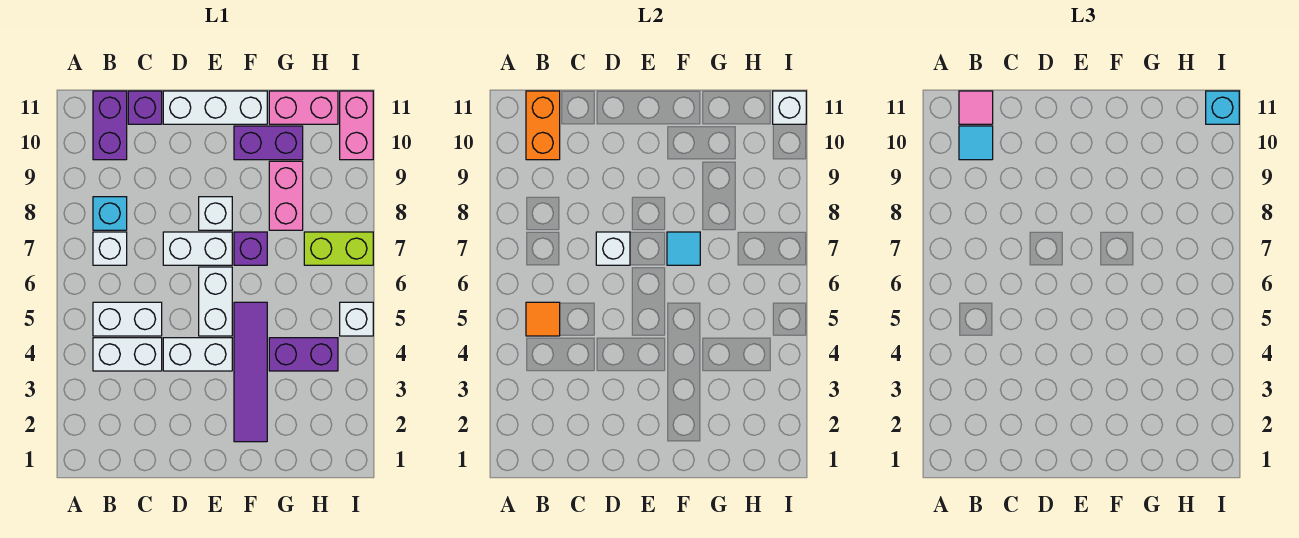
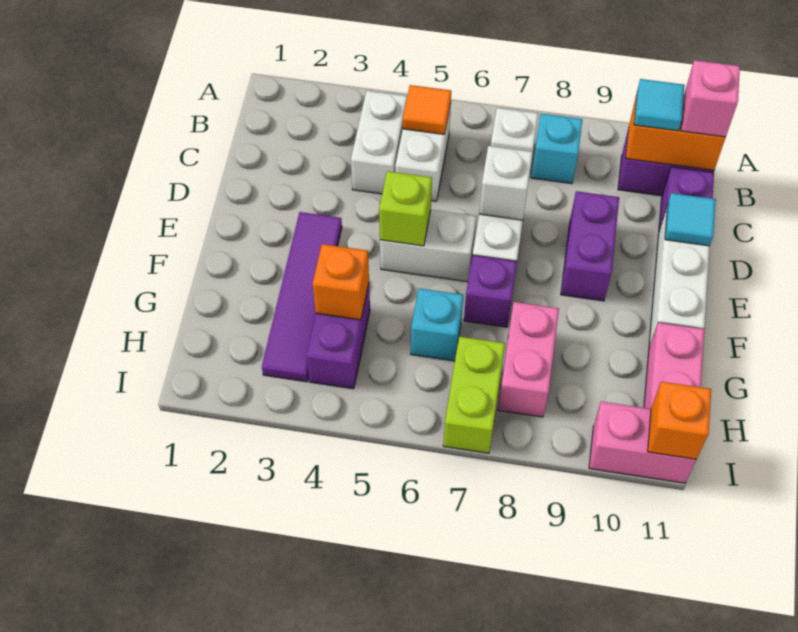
pink 1x1 tile [959,91,993,124] -> pink 1x1 brick [681,60,740,137]
white 1x2 brick [163,338,232,371] -> none
none -> lime 1x1 brick [379,171,432,246]
white 1x1 brick [199,197,232,230] -> none
purple 1x4 tile [234,302,267,442] -> purple 1x4 tile turned to [262,212,342,382]
cyan 1x1 tile [667,232,700,265] -> cyan 1x1 tile moved to [665,193,716,246]
purple 1x2 brick [234,126,303,160] -> purple 1x2 brick moved to [561,191,619,301]
none -> orange 1x1 brick [313,244,369,320]
pink 1x2 brick [269,161,303,230] -> pink 1x2 brick turned to [498,302,559,417]
white 1x1 brick [340,302,373,336] -> none
white 1x1 brick [773,91,806,124] -> orange 1x1 brick [648,382,711,459]
cyan 1x1 brick [1206,91,1239,124] -> cyan 1x1 brick moved to [411,288,463,361]

